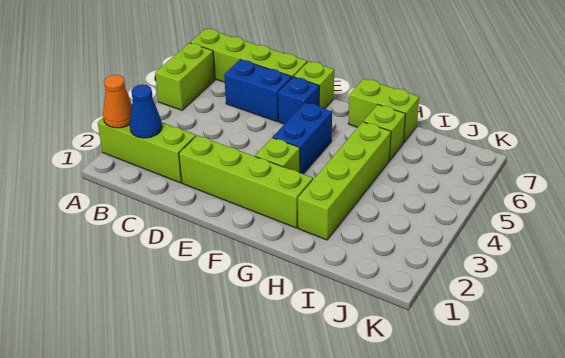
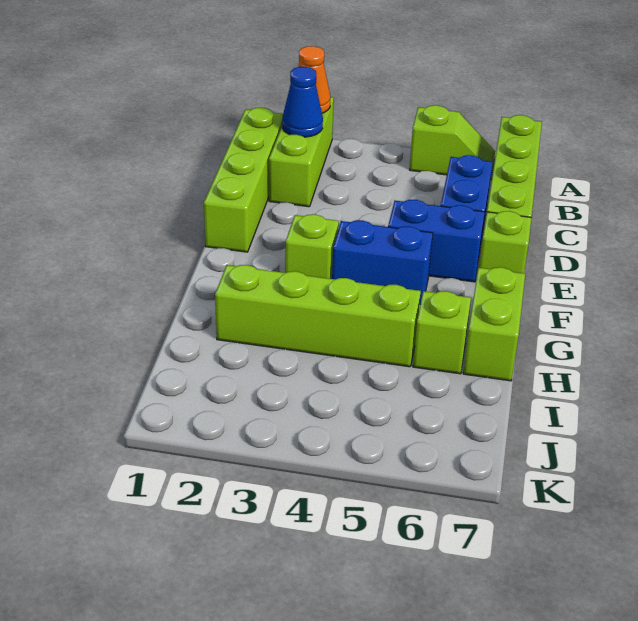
lime 1x2 brick [155,43,215,110] -> lime 1x2 slope [410,105,495,180]
lime 1x4 brick [179,135,313,228] -> lime 1x4 brick moved to [204,108,283,252]
blue 1x1 brick [278,77,319,124] -> blue 1x2 brick [388,200,485,282]

